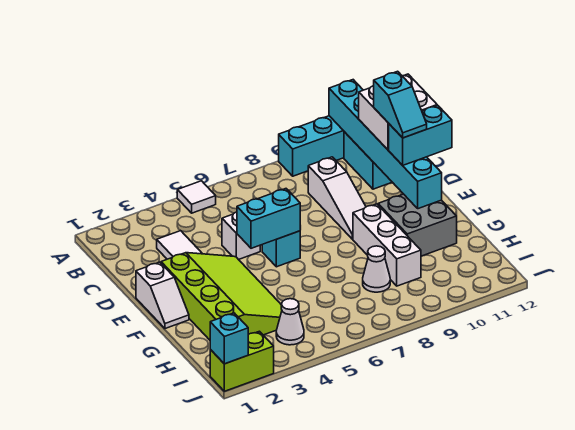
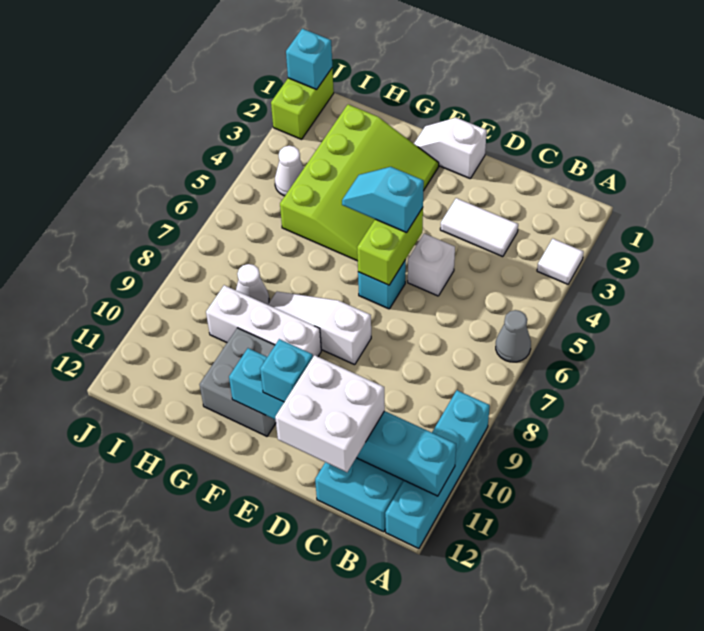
white 1x1 tile [177,181,216,213] -> white 1x1 tile moved to [537,239,584,284]
none -> grey 1x1 cone [496,310,531,362]
white 1x3 slope [308,157,366,239] -> white 1x3 slope moved to [268,292,371,365]
cyan 1x2 slope [374,71,427,138] -> cyan 1x2 slope moved to [342,167,424,233]
lime 3x4 slope [161,253,282,340] -> lime 3x4 slope turned to [280,105,439,261]
cyan 1x2 brick [237,189,300,248] -> lime 1x2 brick [357,208,423,285]
cyan 1x2 brick [389,105,452,165] -> cyan 1x1 brick [260,339,313,402]

